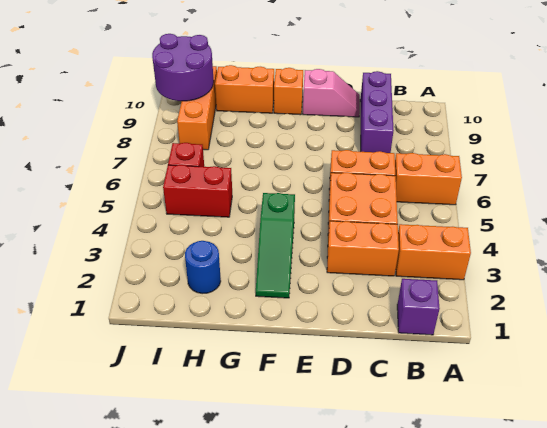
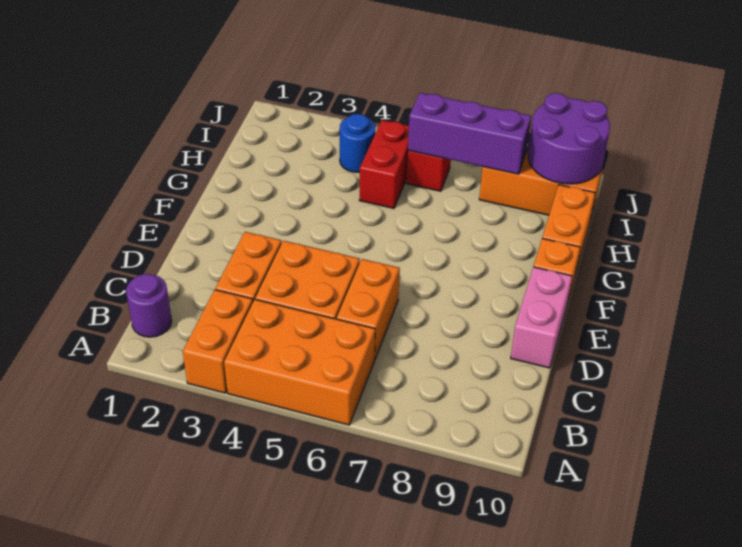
orange 1x2 brick [395,153,462,205] -> orange 2x3 brick [224,300,375,425]
purple 1x1 brick [397,279,440,335] -> purple 1x1 round brick [126,274,172,337]
purple 1x3 brick [360,71,394,153] -> purple 1x3 brick moved to [408,93,531,174]
pink 1x2 slope [303,69,360,117] -> pink 1x2 brick [511,267,572,368]
green 1x3 slope [256,193,295,298] -> none
blue 1x1 round brick [185,241,221,294] -> blue 1x1 round brick moved to [340,114,375,172]

